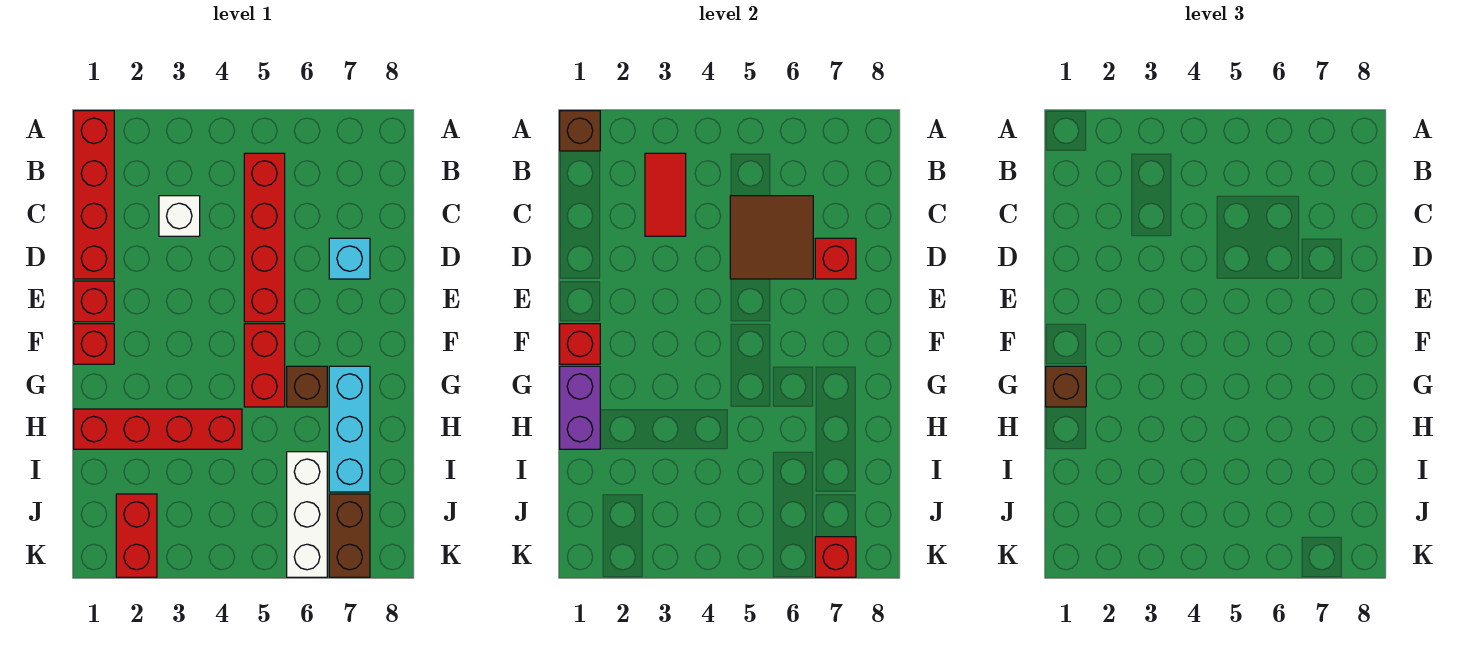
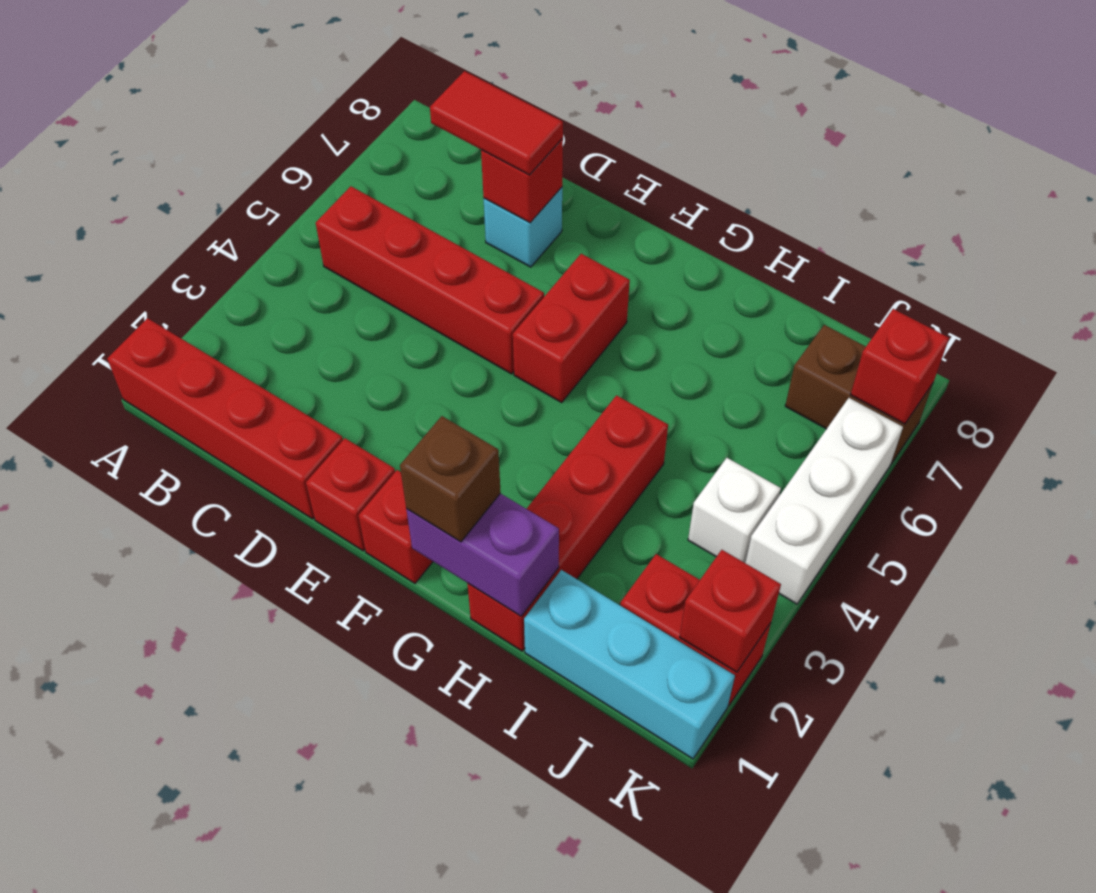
brown 1x1 brick [560,111,600,151] -> none
red 1x2 tile [645,153,686,236] -> red 1x2 tile moved to [430,71,563,175]
white 1x1 brick [159,196,200,236] -> white 1x1 brick moved to [688,458,781,563]
brown 2x2 tile [730,196,813,279] -> none
red 1x1 brick [560,324,600,364] -> red 1x1 brick moved to [680,550,781,672]
red 1x2 brick [244,324,285,407] -> red 1x2 brick turned to [513,254,630,402]
brown 1x1 brick [287,366,327,407] -> none
cyan 1x3 brick [329,366,370,492] -> cyan 1x3 brick moved to [524,570,735,759]
white 1x3 brick [287,452,327,577] -> white 1x3 brick turned to [746,398,903,604]

